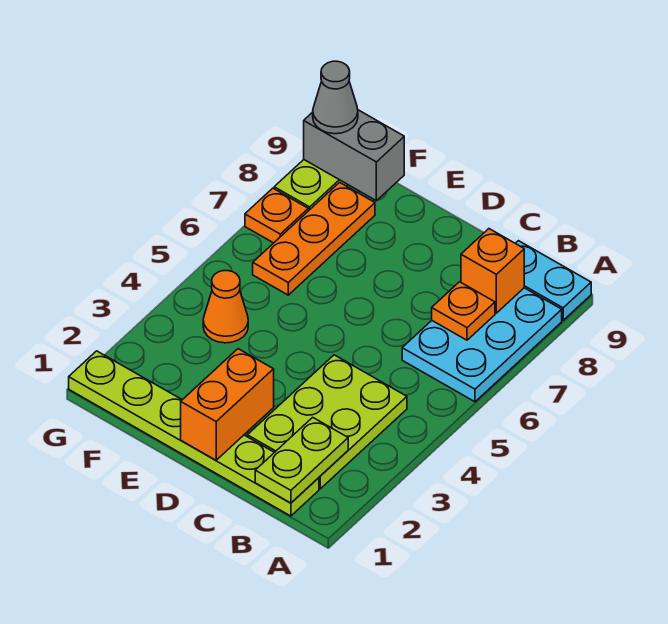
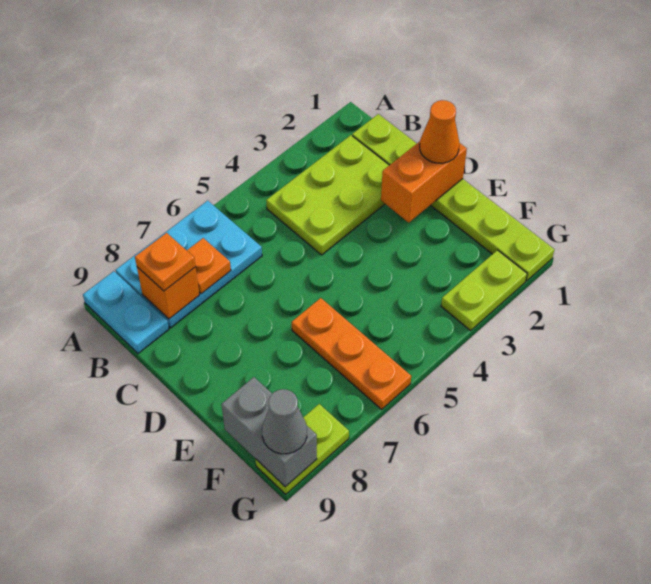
lime 1x2 plate [255,417,348,503] -> lime 1x2 plate moved to [441,250,527,330]
orange 1x1 cone [203,271,248,343] -> orange 1x1 cone moved to [420,100,459,163]
orange 1x3 plate [253,182,375,295] -> orange 1x3 plate turned to [292,298,411,409]
orange 1x1 plate [245,188,308,243] -> orange 1x1 plate moved to [135,233,195,291]

